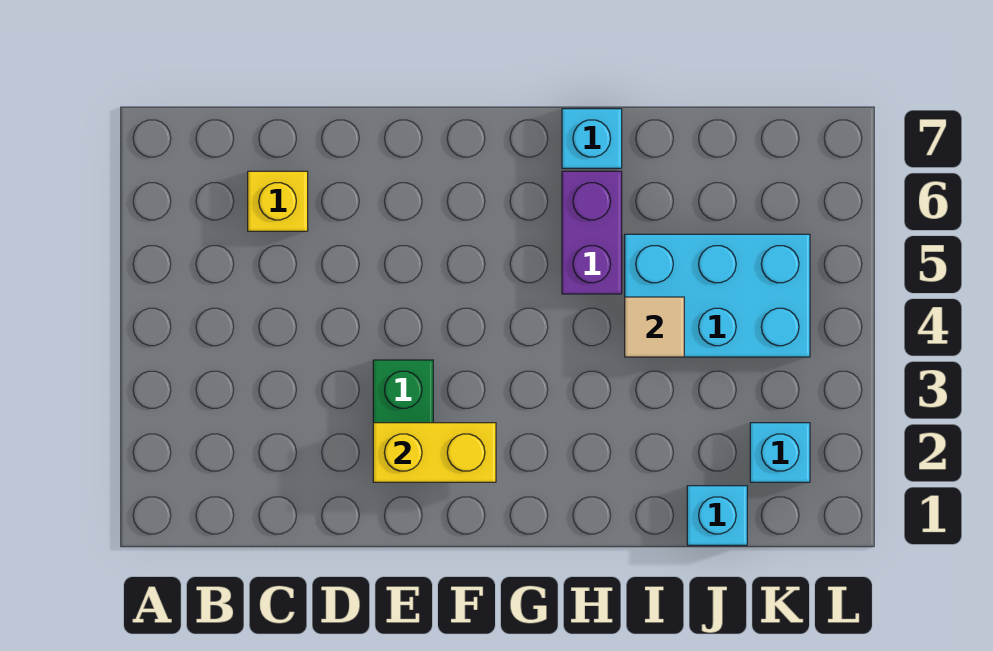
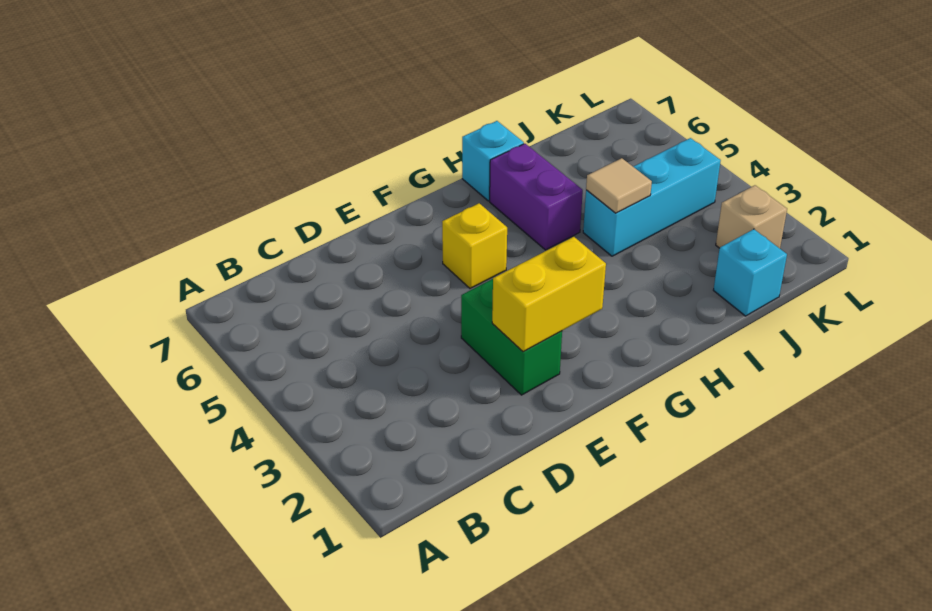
yellow 1x1 brick [248,171,308,231] -> yellow 1x1 brick moved to [442,203,507,288]
cyan 2x3 brick [625,234,810,357] -> cyan 1x3 brick [583,138,721,256]
cyan 1x1 brick [750,423,810,482] -> tan 1x1 brick [716,185,787,248]

